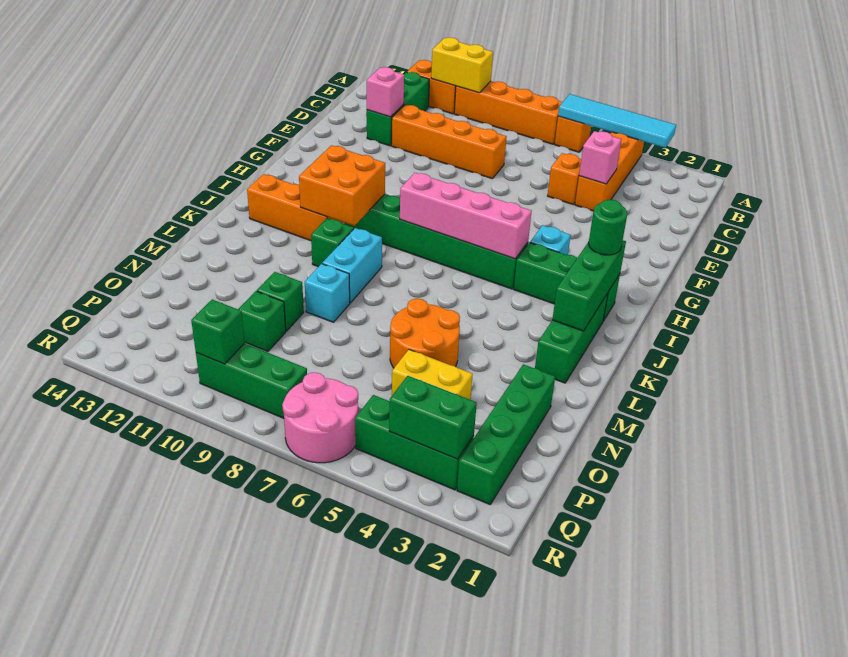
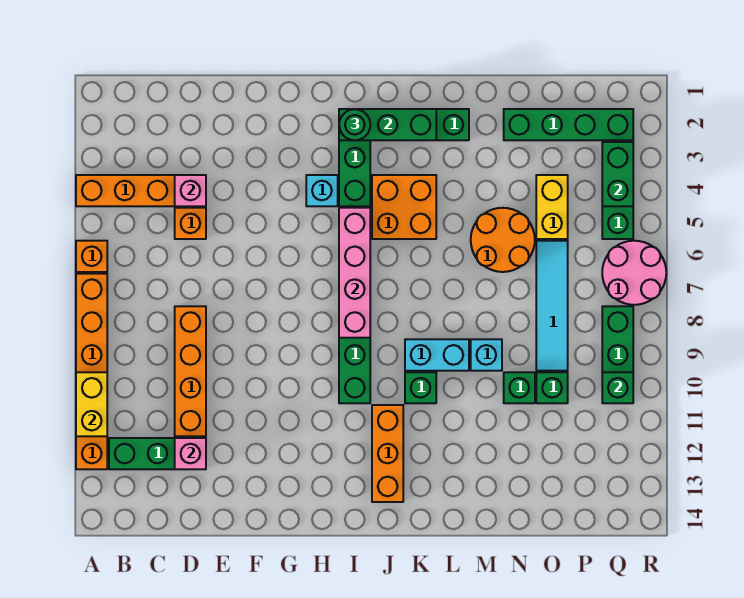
cyan 1x4 tile [558,94,676,148] -> cyan 1x4 tile moved to [536,241,568,371]
orange 2x2 brick [299,145,385,226] -> orange 2x2 brick moved to [372,175,436,239]

